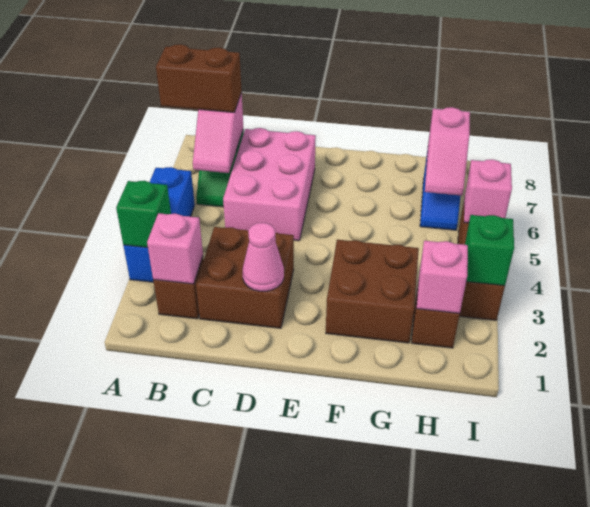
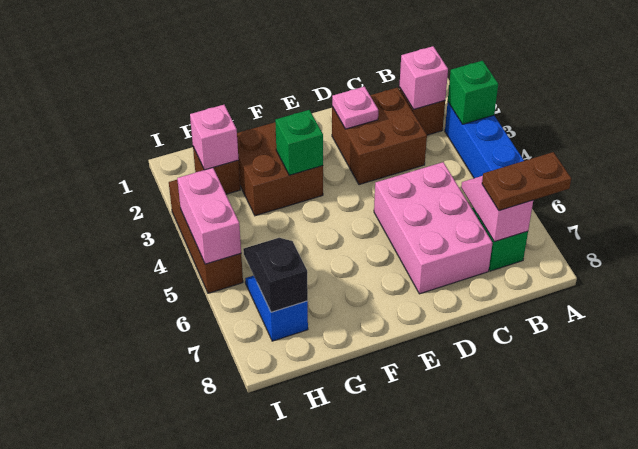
brown 1x2 brick [156,44,242,113] -> brown 1x2 plate [482,152,571,211]
pink 1x1 cone [242,223,284,291] -> pink 1x1 plate [332,87,378,129]
pink 1x2 slope [425,107,470,196] -> black 1x2 slope [243,238,308,312]
green 1x1 brick [465,215,514,286] -> green 1x1 brick moved to [275,110,323,175]
pink 1x1 brick [464,159,512,223] -> pink 1x2 brick [177,168,241,264]

